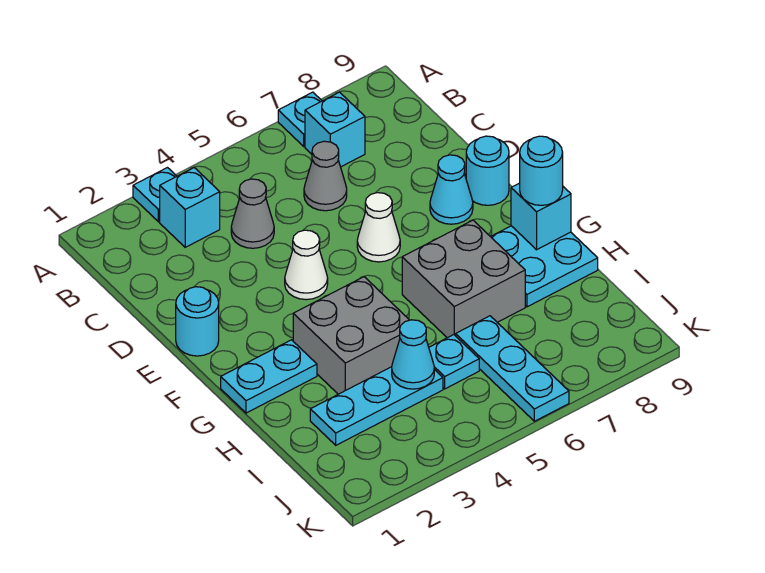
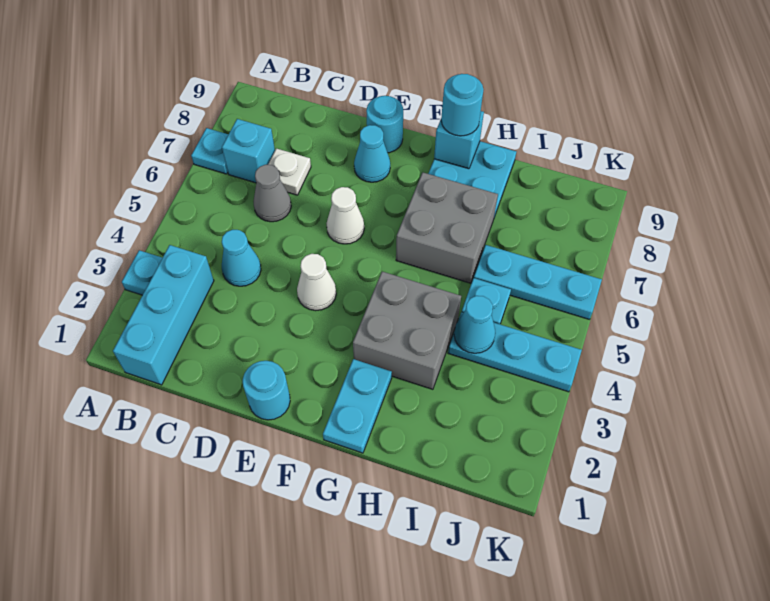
cyan 1x1 brick [160,168,220,247] -> cyan 1x3 brick [113,245,214,385]
grey 1x1 cone [231,179,274,248] -> cyan 1x1 cone [222,229,261,286]
none -> white 1x1 plate [268,148,311,195]
cyan 1x3 plate [310,367,443,445] -> cyan 1x3 plate turned to [448,312,582,392]

